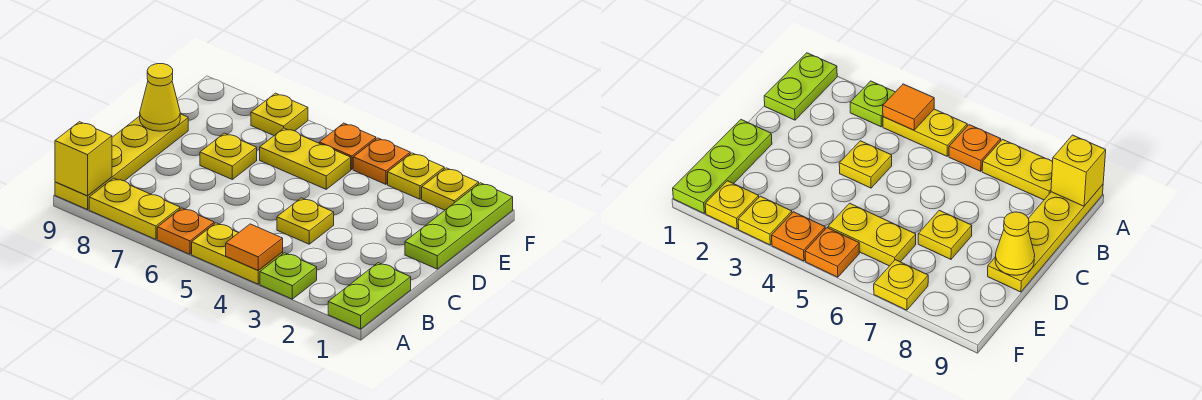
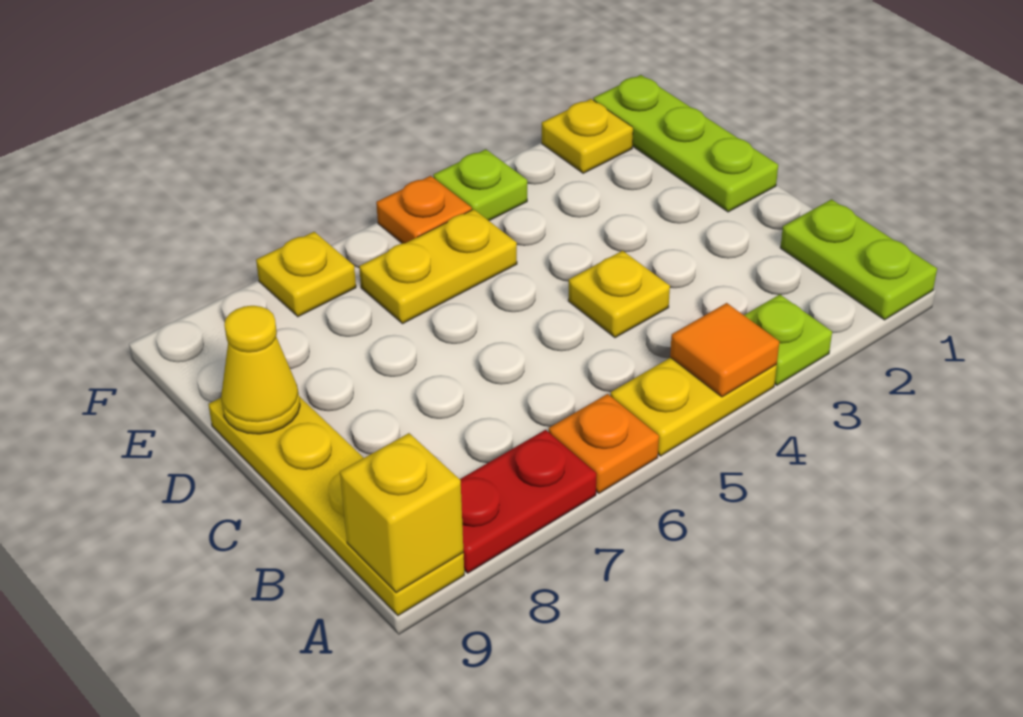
yellow 1x2 plate [89,178,180,239] -> red 1x2 plate [460,430,596,573]
yellow 1x1 plate [200,133,257,179] -> none
yellow 1x1 plate [388,153,444,199] -> none
orange 1x1 plate [353,138,410,184] -> lime 1x1 plate [433,149,527,221]

